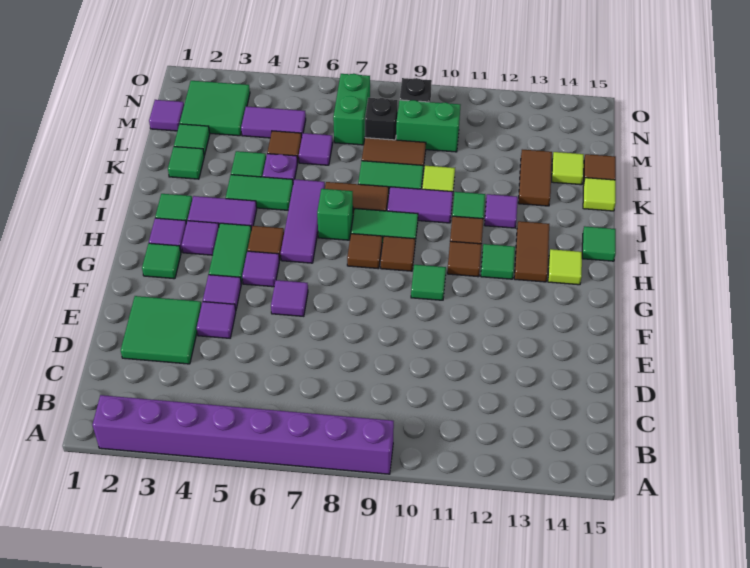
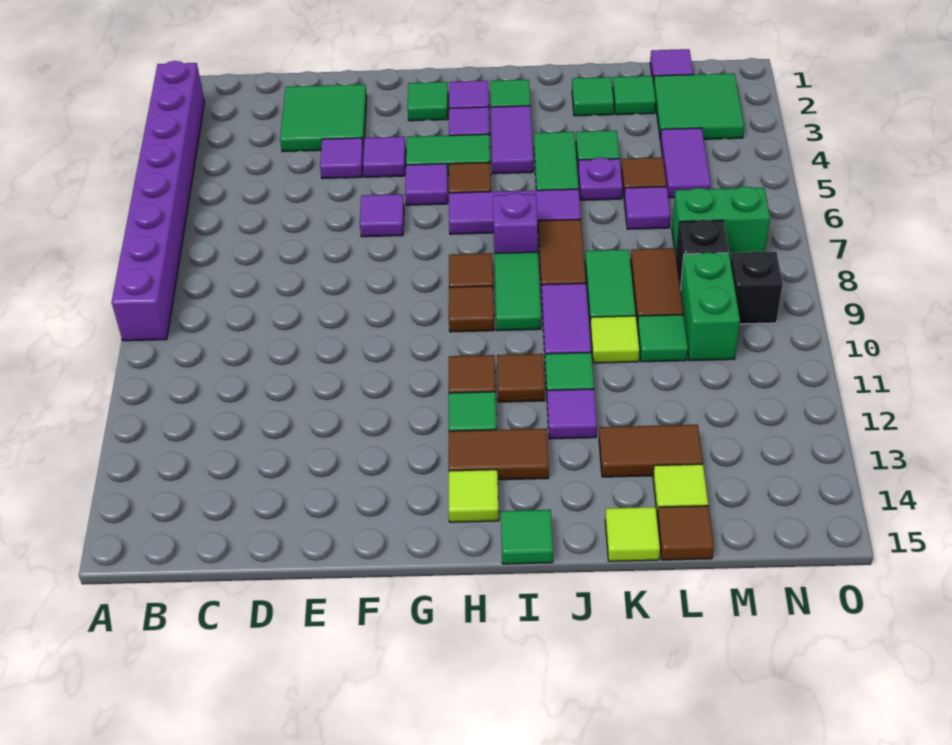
green 1x1 tile [411,265,446,300] -> green 1x1 tile moved to [637,315,688,362]
green 1x1 brick [317,189,353,240] -> purple 1x1 brick [493,193,538,253]

